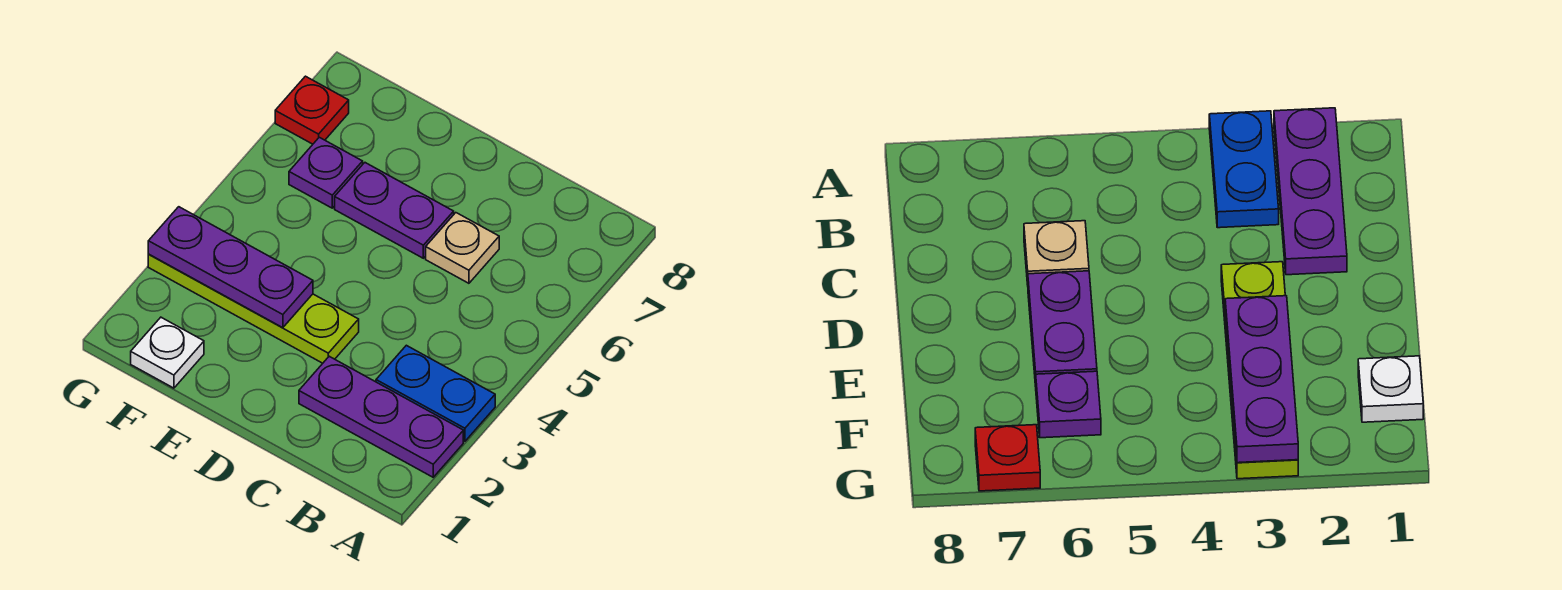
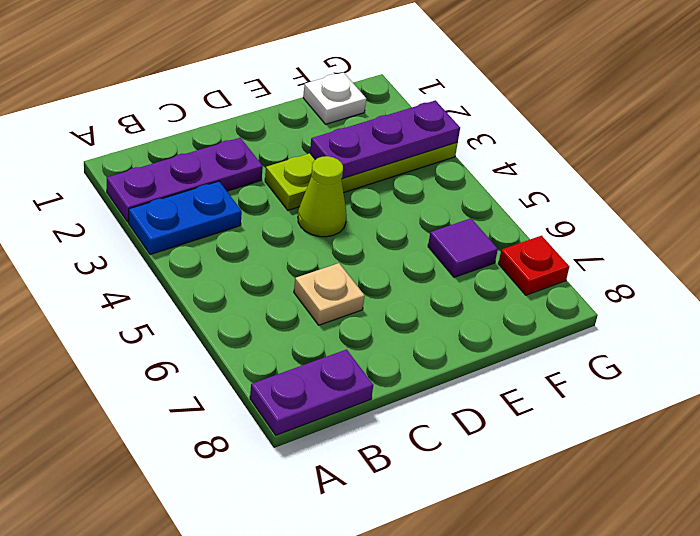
none -> lime 1x1 cone [298,156,347,237]
purple 1x2 plate [335,163,454,258] -> purple 1x2 plate moved to [250,350,373,435]
purple 1x1 plate [289,137,363,208] -> purple 1x1 tile [428,218,498,277]

